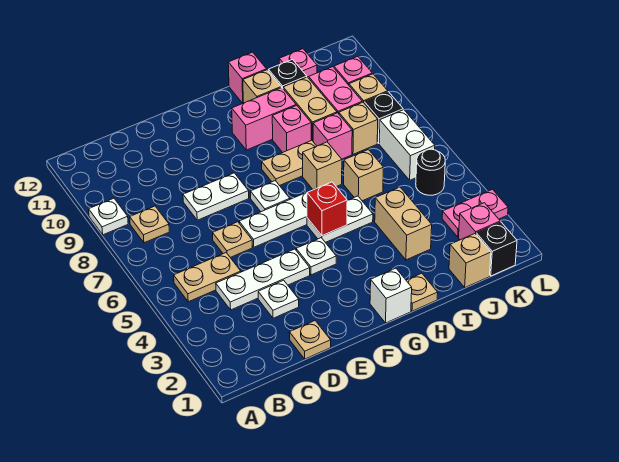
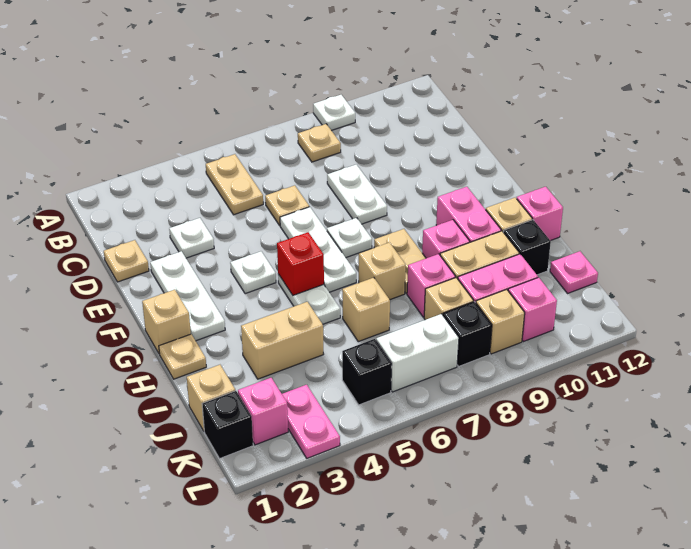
white 1x3 plate [216,249,310,310] -> white 1x3 plate moved to [150,251,225,341]
white 1x1 brick [370,268,412,323] -> tan 1x1 brick [142,290,191,354]
black 1x1 round brick [416,149,445,195] -> black 1x1 brick [342,339,392,405]

